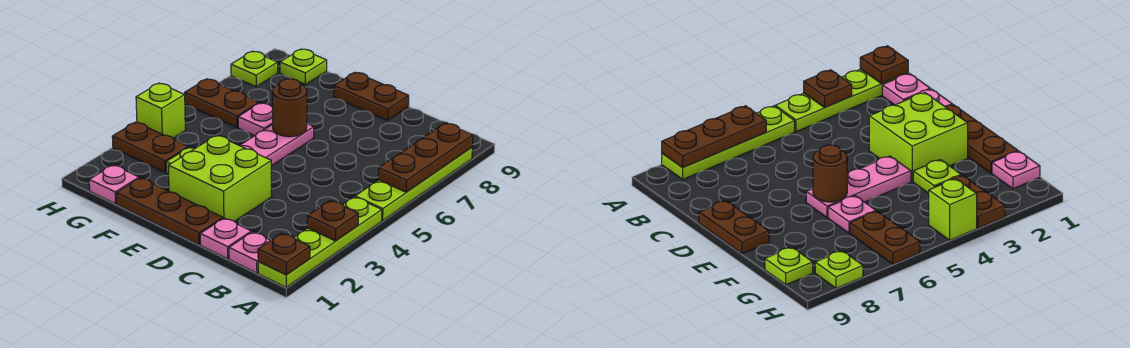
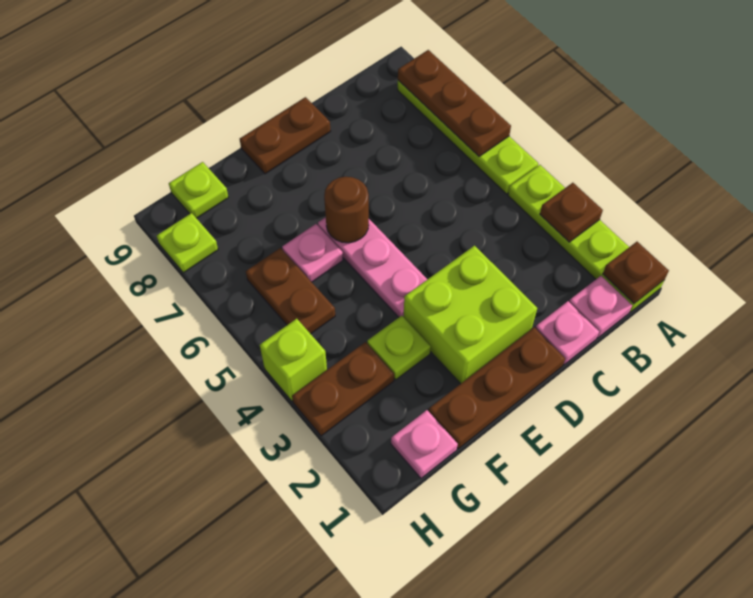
brown 1x2 plate [185,79,259,127] -> brown 1x2 plate turned to [246,248,335,334]

